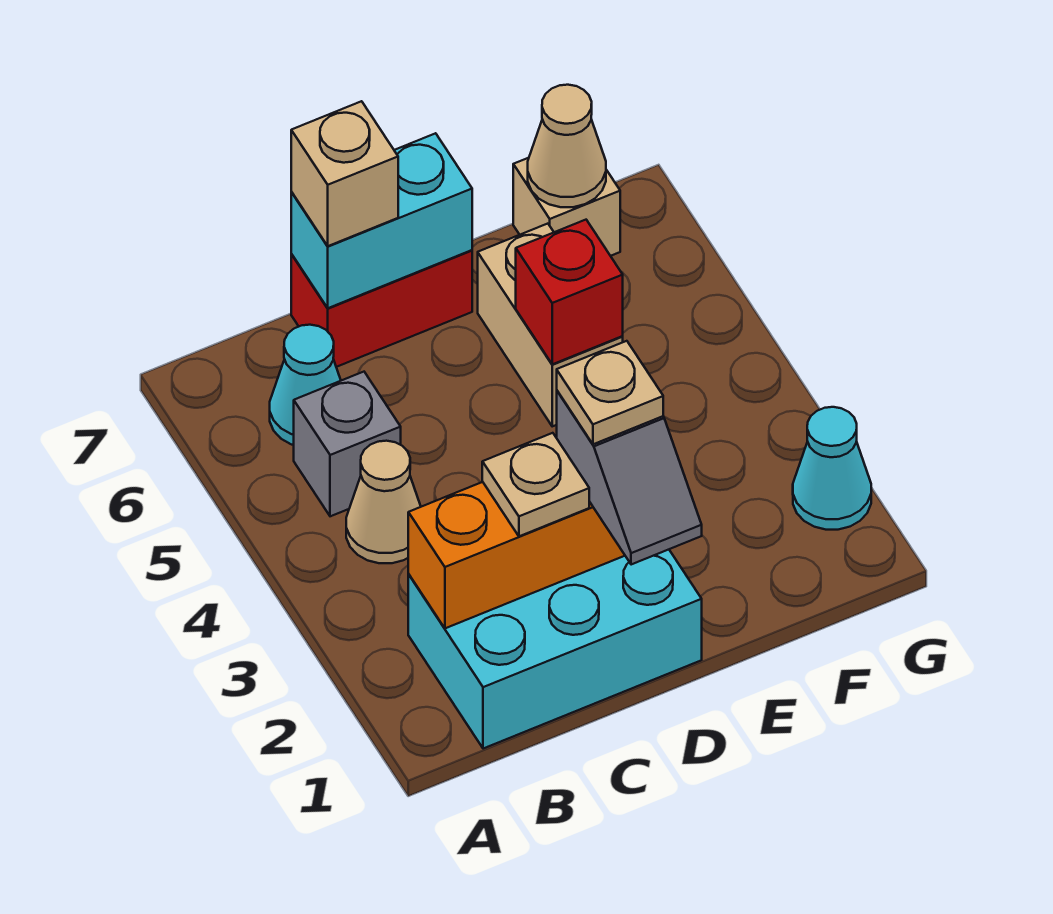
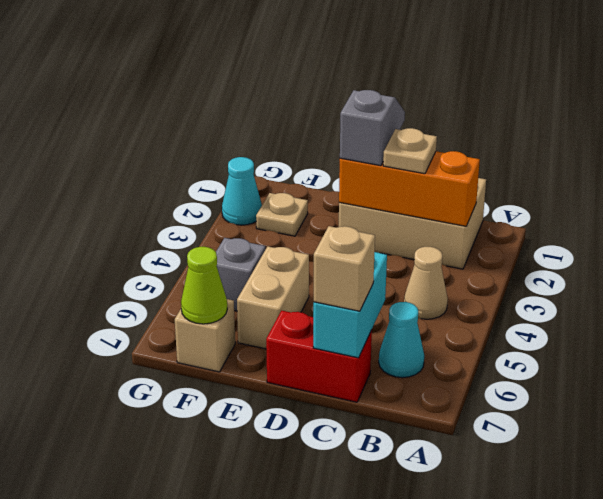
cyan 2x3 brick [408,550,702,749] -> tan 2x3 brick [339,178,486,269]
grey 1x1 brick [294,372,401,516] -> grey 1x1 brick moved to [216,238,265,311]
cyan 1x2 brick [291,133,472,308] -> cyan 1x2 brick turned to [313,252,387,358]
tan 1x1 plate [557,341,663,444] -> tan 1x1 plate moved to [256,193,308,236]
red 1x1 brick [516,220,623,364] -> none
tan 1x1 cone [528,85,606,207] -> lime 1x1 cone [181,247,227,324]

